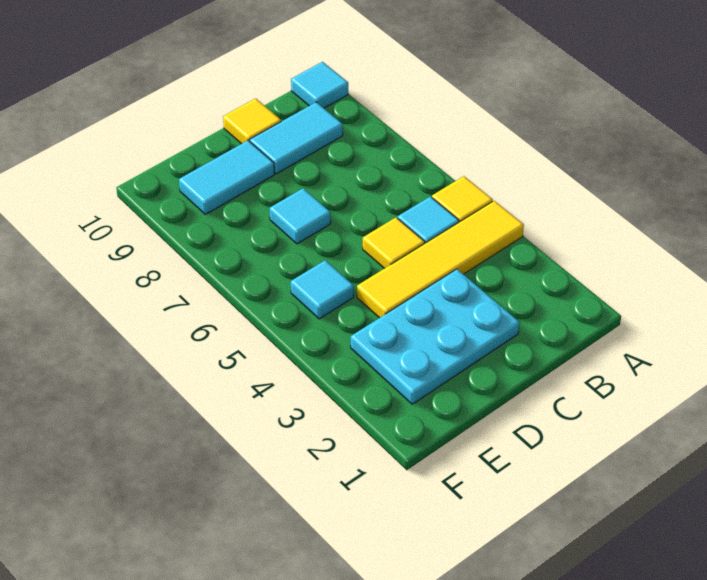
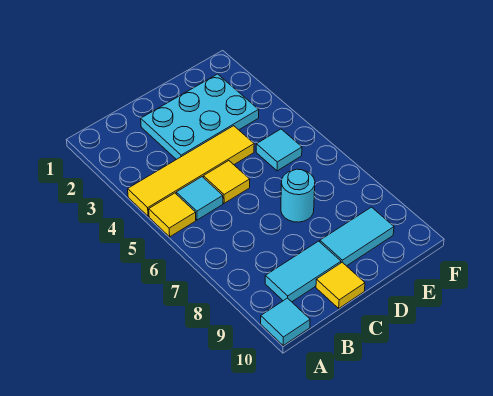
cyan 1x1 tile [269,188,331,244] -> cyan 1x1 round brick [281,169,315,222]

